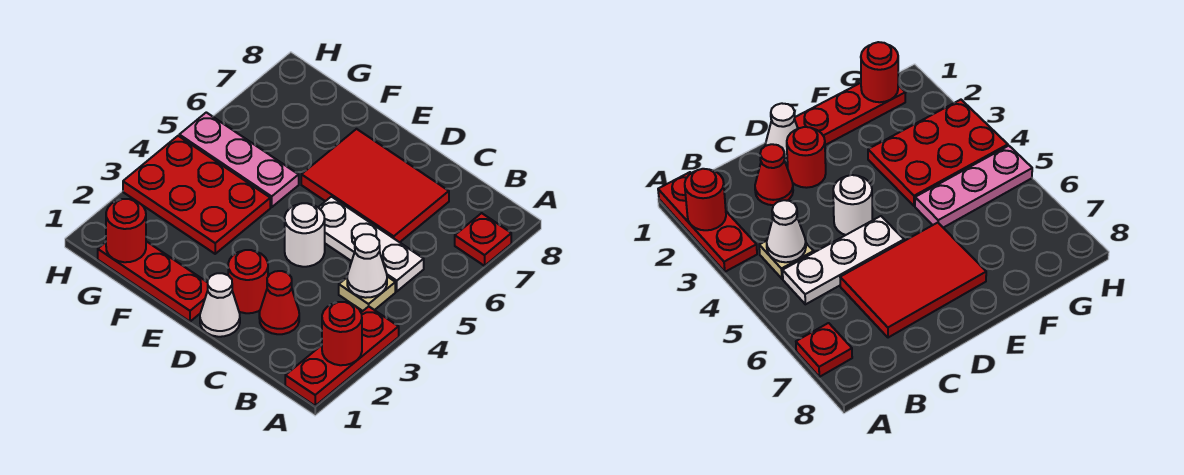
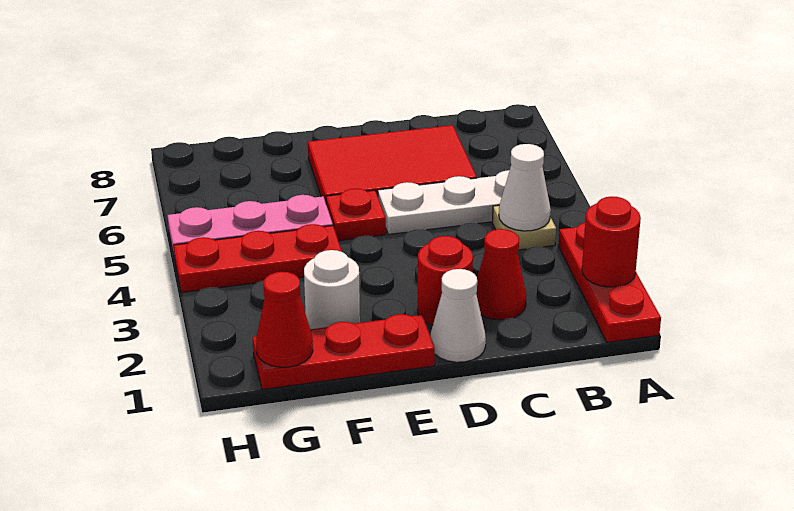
red 1x1 plate [455,213,511,266] -> red 1x1 plate moved to [326,189,386,241]
white 1x1 round brick [285,203,325,267] -> white 1x1 round brick moved to [304,250,360,329]
red 2x3 plate [123,136,270,254] -> red 1x3 plate [174,224,342,292]
red 1x1 round brick [106,199,146,262] -> red 1x1 cone [256,272,313,367]

